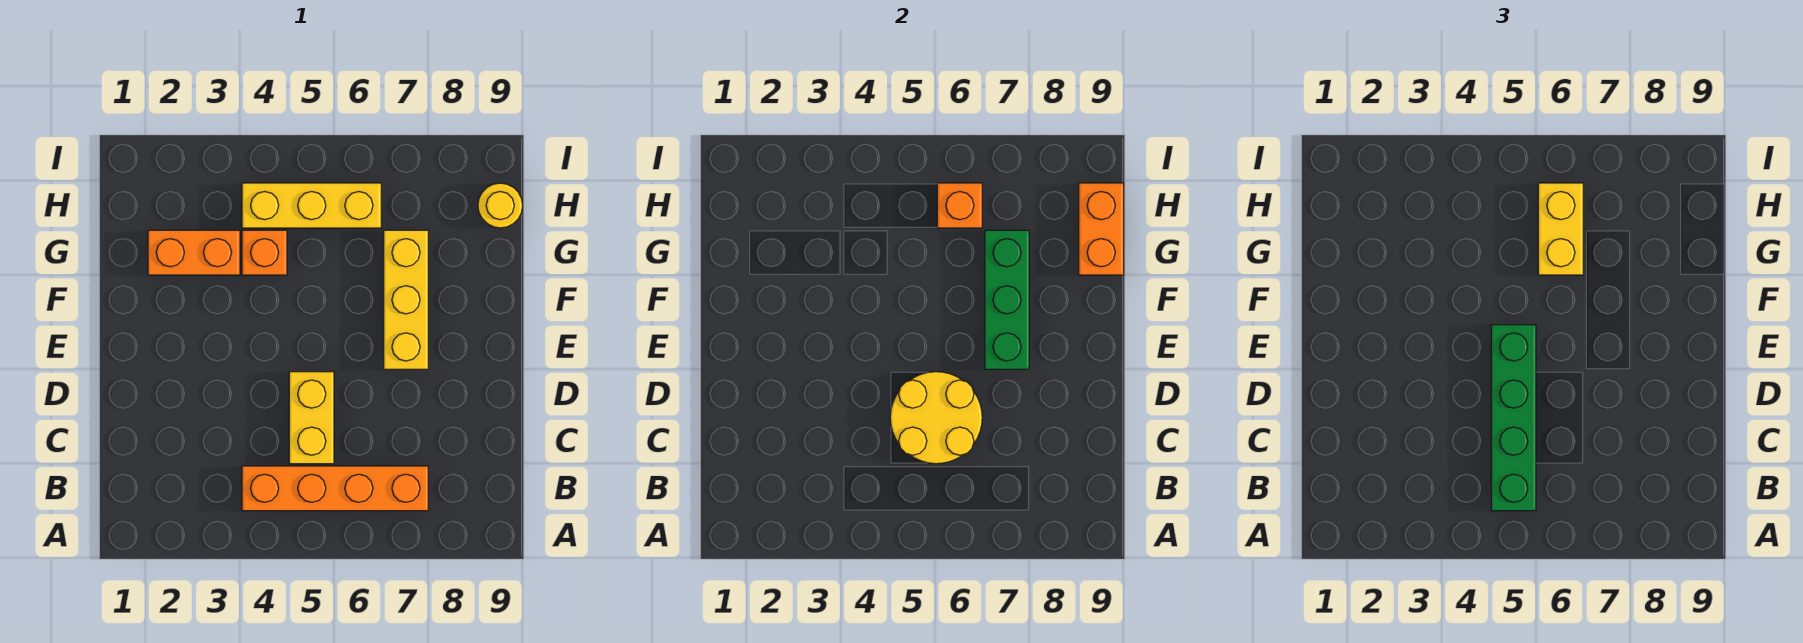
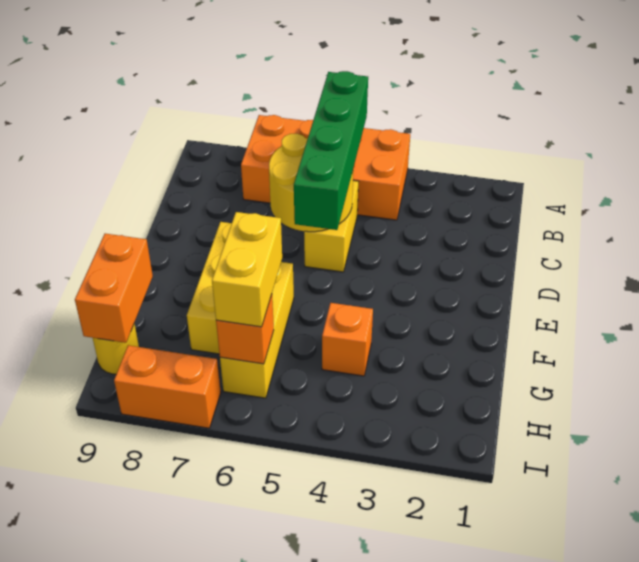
orange 1x4 brick [242,466,428,511] -> orange 2x4 brick [241,115,410,220]
green 1x3 brick [985,230,1029,369] -> none
orange 1x2 brick [148,230,240,275] -> orange 1x2 brick moved to [114,345,221,428]
yellow 1x3 brick [242,183,381,228] -> yellow 1x3 brick turned to [220,262,294,398]

